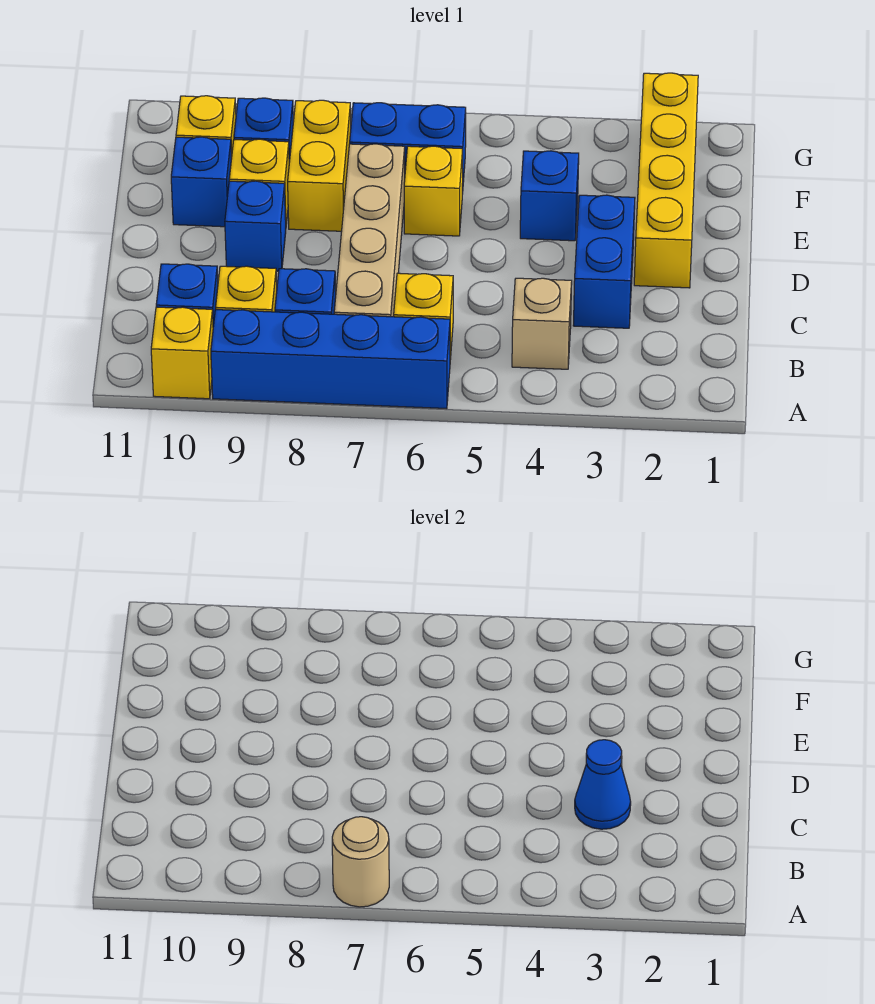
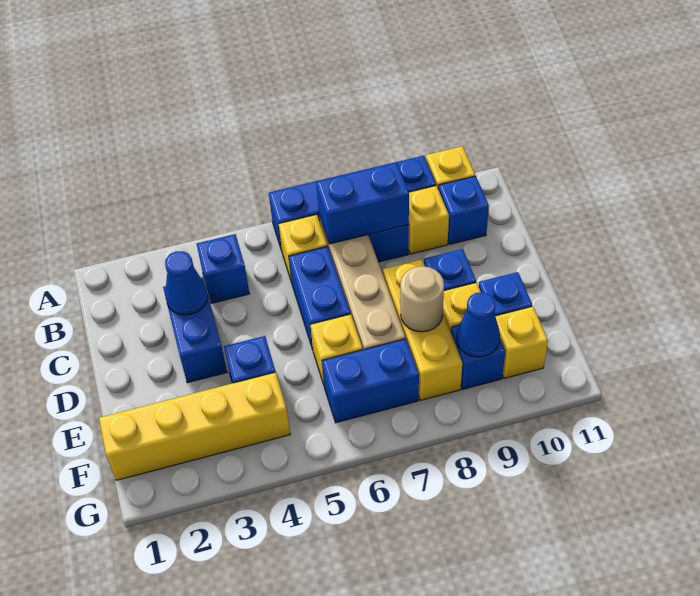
tan 1x1 round brick [332,817,389,907] -> tan 1x1 round brick moved to [400,266,444,332]
tan 1x1 brick [512,278,572,369] -> blue 1x1 brick [197,234,250,304]
none -> blue 1x2 brick [316,163,409,244]
none -> blue 1x2 brick [289,247,350,349]
yellow 1x4 brick [634,73,698,288] -> yellow 1x4 brick turned to [99,372,290,480]
yellow 1x2 brick [288,100,351,231] -> yellow 1x3 brick [383,259,462,400]
none -> blue 1x1 cone [457,292,500,357]

